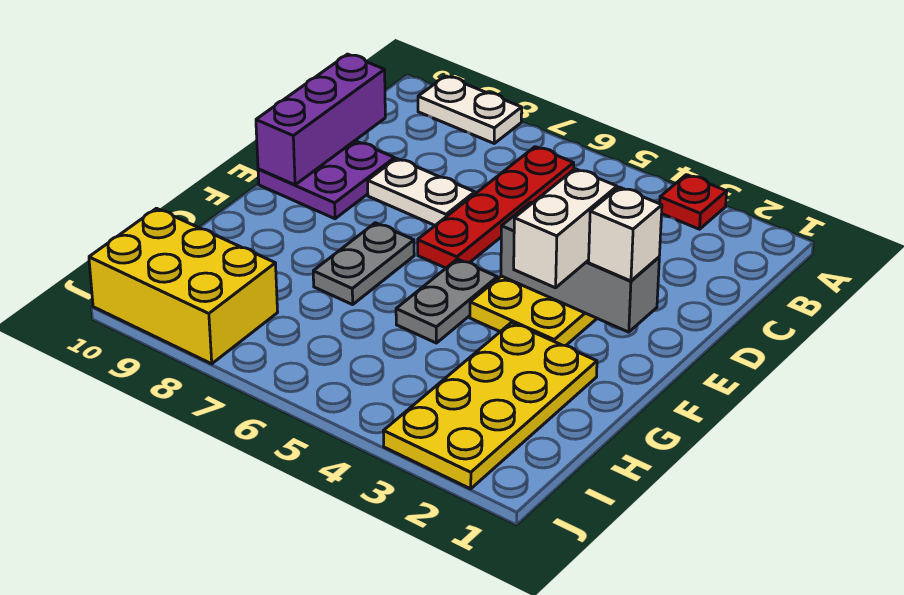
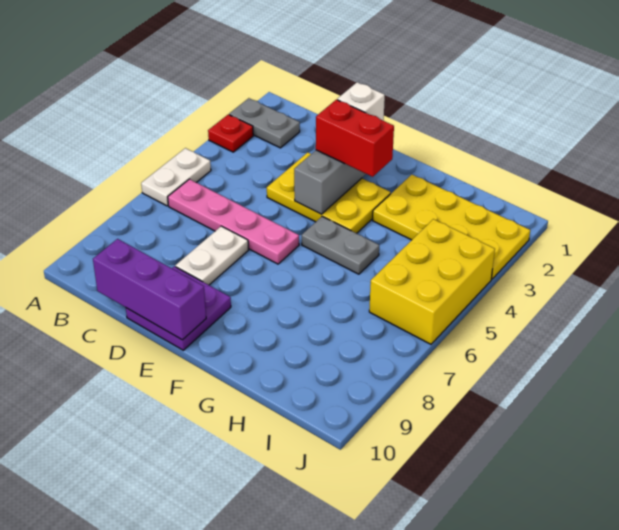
white 1x2 plate [418,76,522,143] -> white 1x2 plate moved to [141,148,211,206]
red 1x4 plate [418,147,574,268] -> pink 1x4 plate [168,179,299,264]
white 1x2 brick [514,169,617,288] -> red 1x2 brick [316,100,394,177]
grey 1x2 plate [313,223,414,305] -> grey 1x2 plate moved to [229,98,300,148]
yellow 2x3 brick [89,208,278,364] -> yellow 2x3 brick moved to [369,219,495,344]

